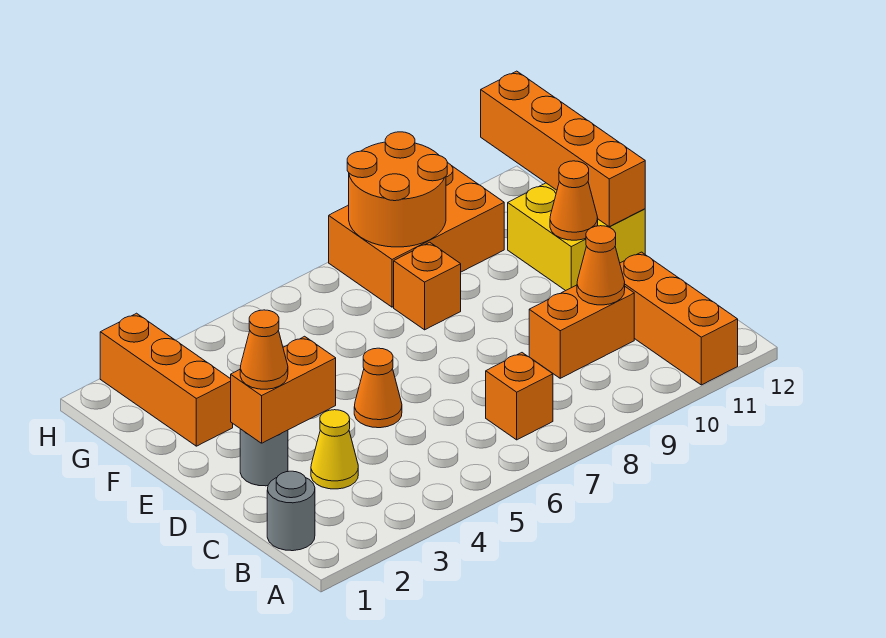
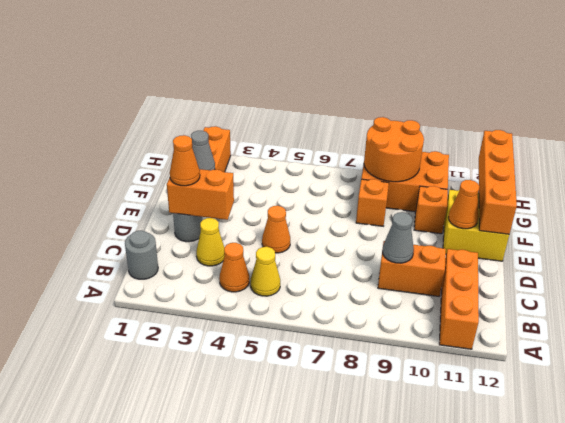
none -> yellow 1x1 cone [250,247,280,296]
orange 1x1 brick [486,353,553,440] -> orange 1x1 brick moved to [414,186,448,234]
none -> grey 1x1 cone [382,212,414,263]
orange 1x1 cone [577,226,625,305] -> orange 1x1 cone moved to [219,243,249,292]
none -> grey 1x1 cone [191,131,215,170]

